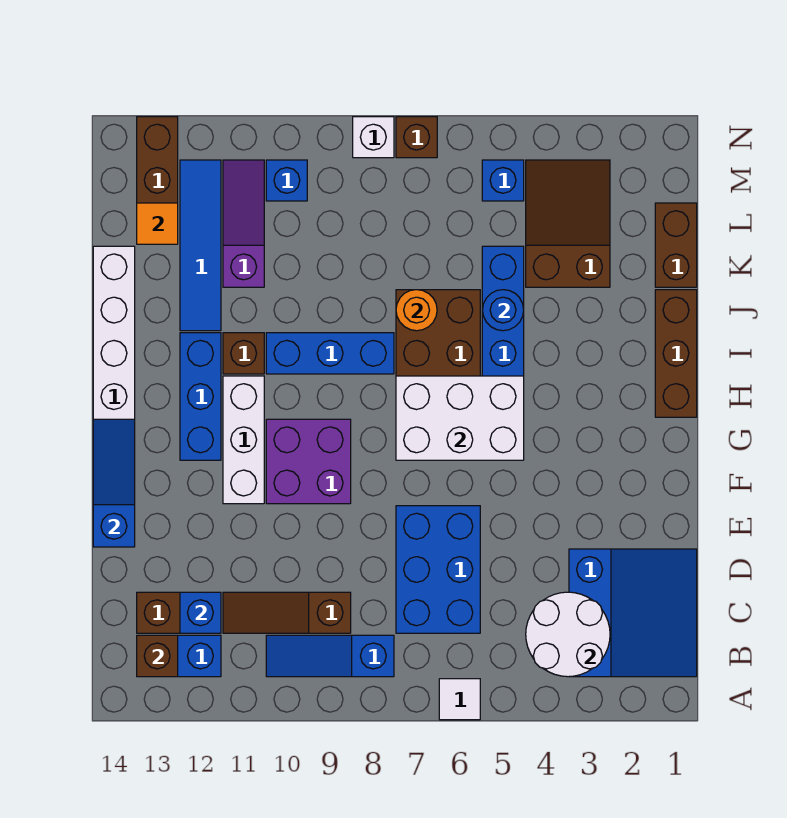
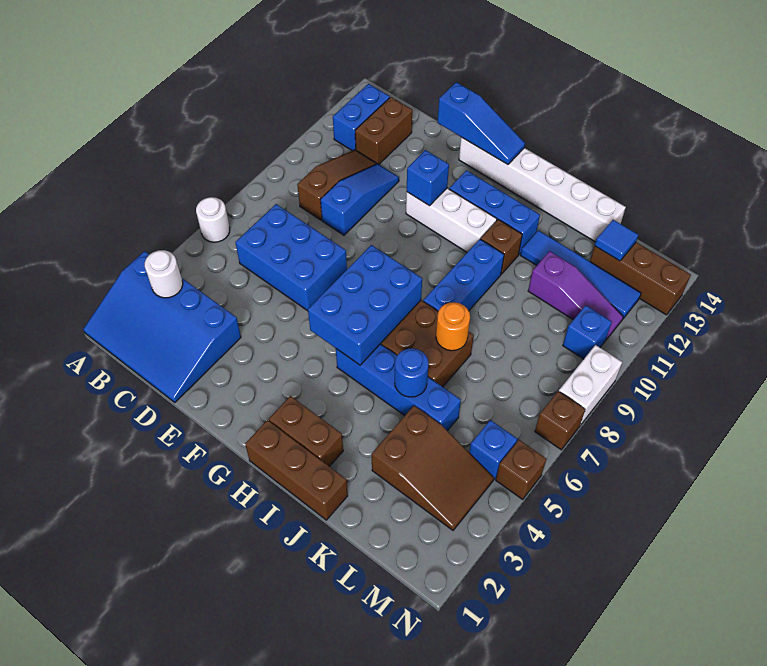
white 1x1 tile [439,679,480,720] -> white 1x1 round brick [196,197,230,242]
blue 3x3 slope [569,549,697,677] -> blue 3x4 slope [83,251,241,403]
white 2x2 round brick [526,592,610,677] -> white 1x1 round brick [145,250,183,298]
blue 1x3 slope [266,635,394,677] -> blue 1x3 slope moved to [320,164,399,235]
brown 1x1 brick [137,635,178,677] -> brown 1x1 brick moved to [496,440,546,499]
blue 1x1 brick [180,592,221,633] -> blue 1x1 brick moved to [407,150,449,206]
purple 2x2 brick [266,419,351,504] -> none
white 2x3 brick [396,376,524,460] -> blue 2x3 brick [308,245,422,365]
brown 1x2 brick [655,203,697,287] -> brown 1x2 brick moved to [269,396,343,467]
orange 1x1 tile [137,203,178,244] -> blue 1x1 tile [595,220,638,261]
white 1x1 brick [353,117,394,158] -> white 1x2 brick [559,345,622,425]

